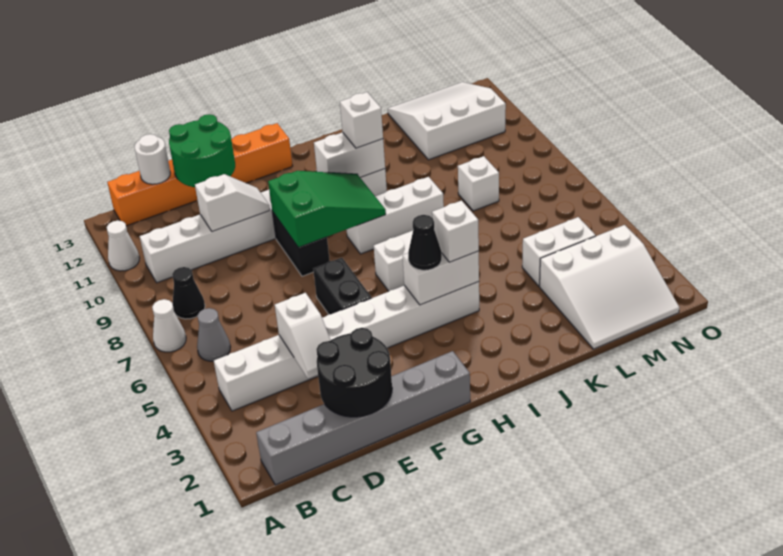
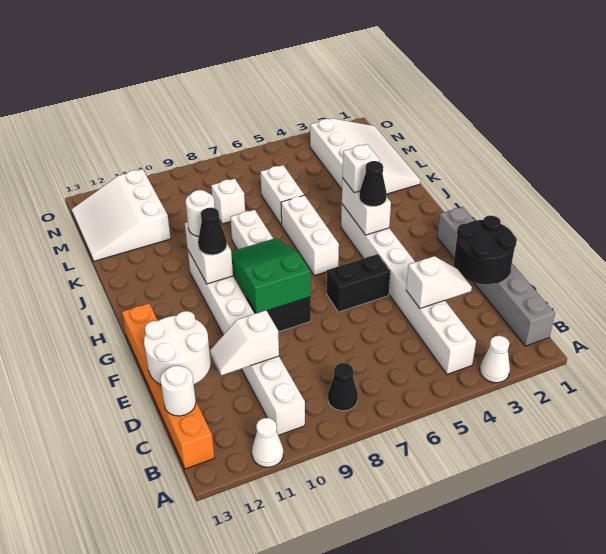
white 1x1 cone [152,299,186,352] -> white 1x1 cone moved to [480,336,510,383]
grey 1x1 cone [197,308,230,361] -> none
white 1x2 slope [195,174,270,232] -> white 1x2 slope turned to [210,310,279,375]
green 2x2 round brick [169,114,235,187] -> white 2x2 round brick [144,311,211,385]
none -> black 1x1 cone [198,208,227,255]
white 1x1 brick [340,92,383,148] -> white 1x1 round brick [185,190,215,236]
white 3x3 slope [540,225,679,349] -> white 3x4 slope [310,118,420,194]
white 1x2 brick [522,217,596,286] -> white 1x2 brick moved to [261,165,304,225]

